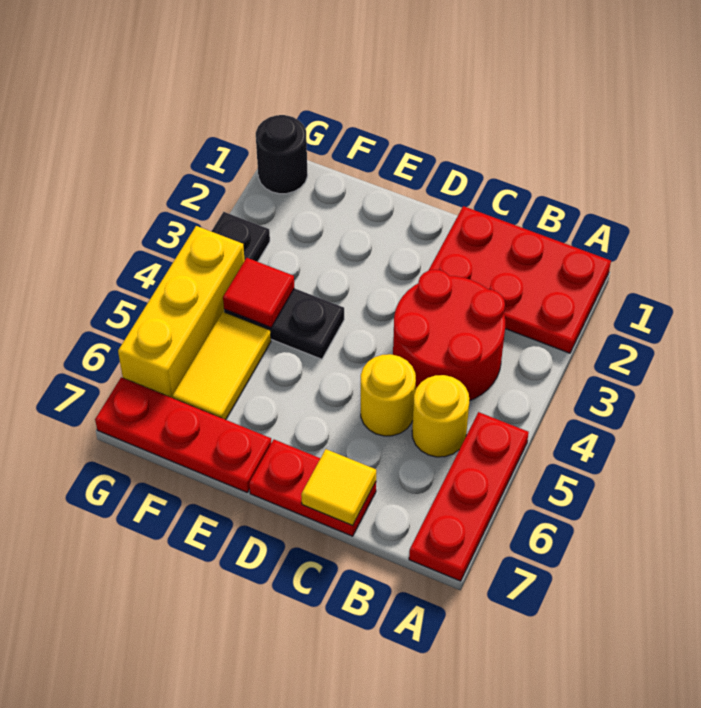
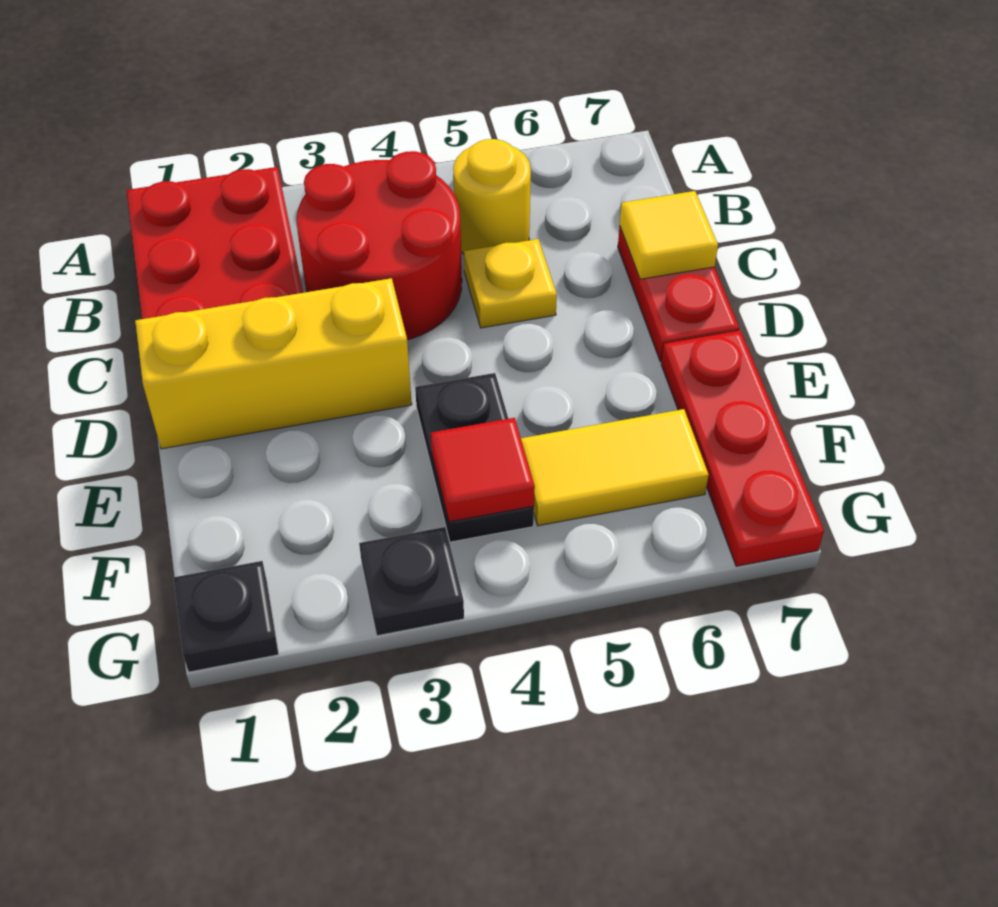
red 1x3 plate [409,412,529,581] -> none
yellow 1x1 round brick [361,354,416,436] -> yellow 1x1 plate [464,239,557,328]
black 1x1 round brick [256,115,308,194] -> black 1x1 plate [174,561,279,672]
yellow 1x3 brick [118,226,245,398] -> yellow 1x3 brick moved to [135,278,412,449]

